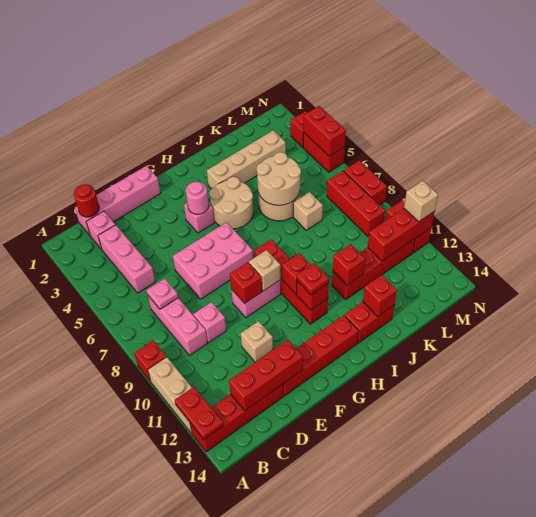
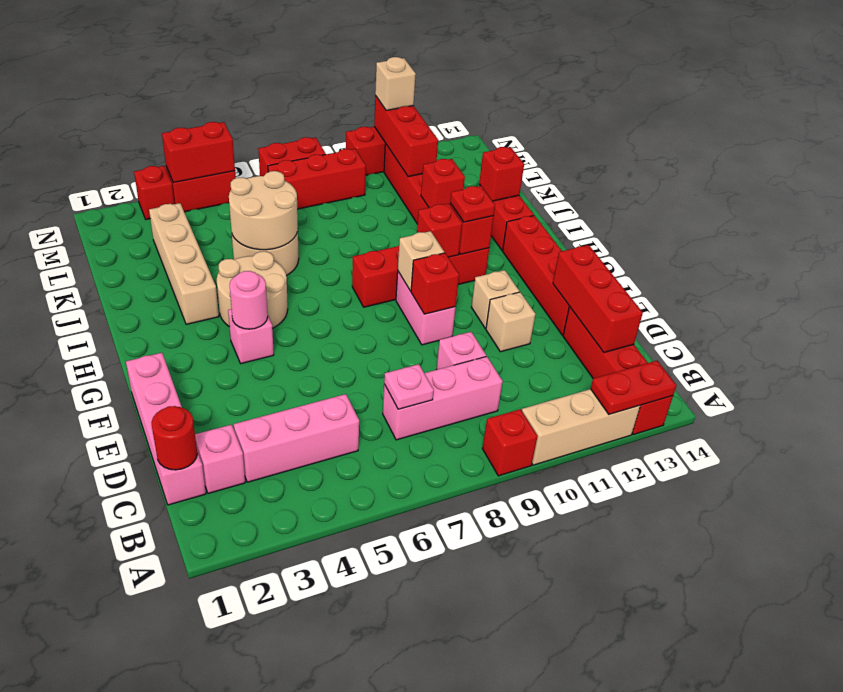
pink 2x3 brick [173,222,253,299] -> none
tan 1x1 brick [293,192,323,230] -> tan 1x1 brick moved to [471,270,519,328]

